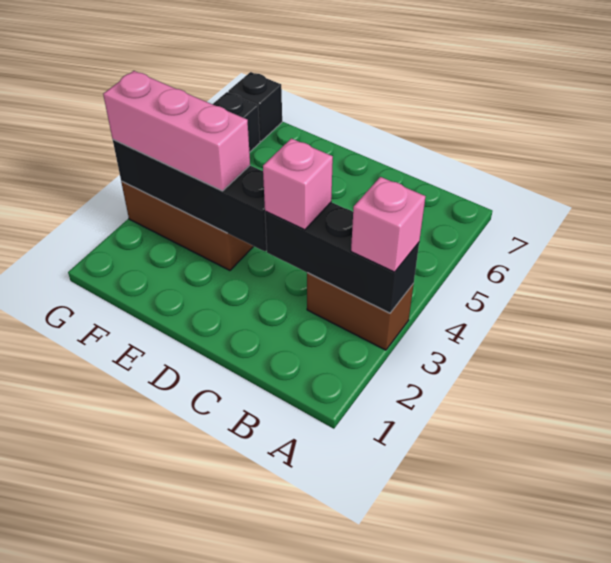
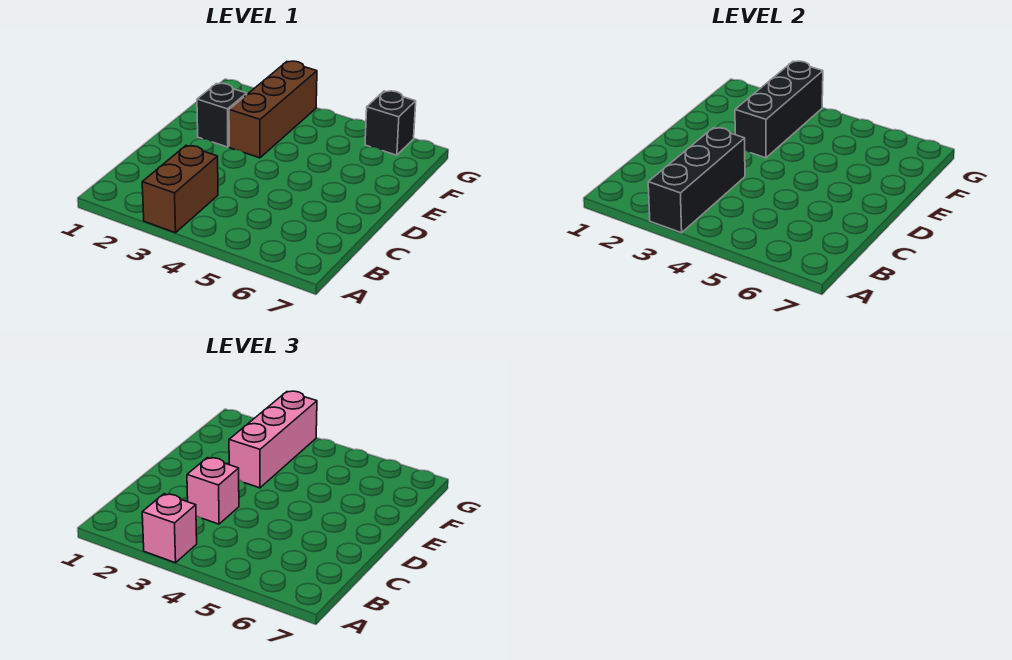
black 1x4 brick [113,140,267,252] -> black 1x3 brick [735,61,823,158]
black 1x1 brick [228,72,282,141] -> black 1x1 brick moved to [197,83,247,147]

